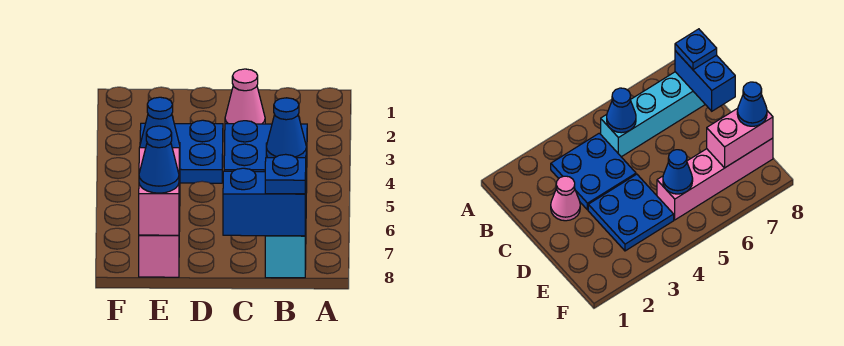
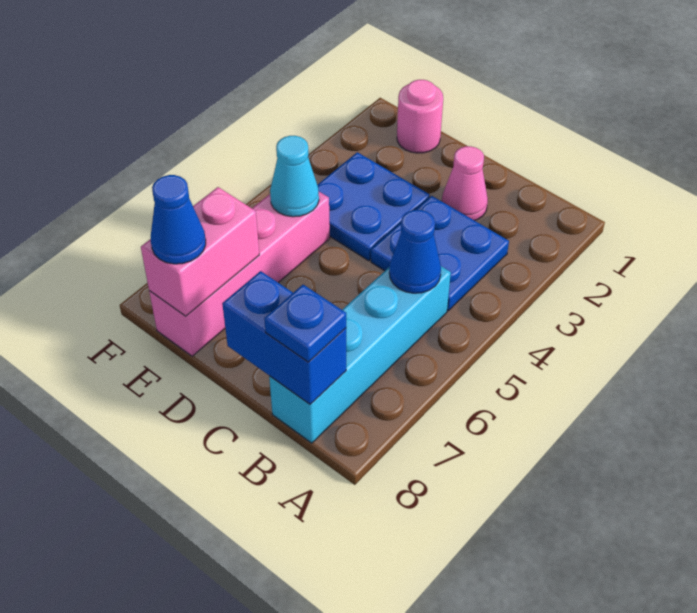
none -> pink 1x1 round brick [397,80,443,153]
blue 1x1 cone [140,97,180,148] -> cyan 1x1 cone [270,136,319,217]

